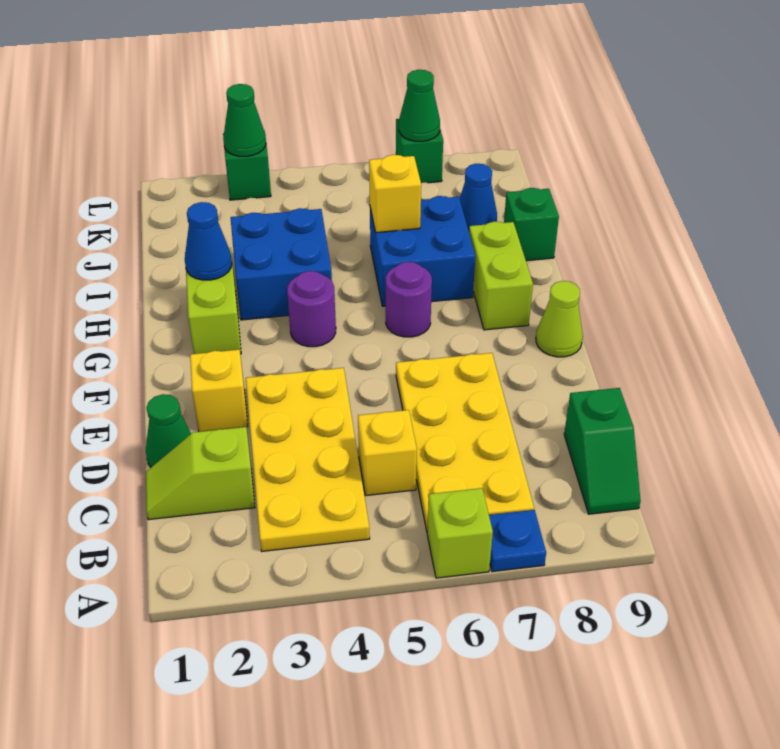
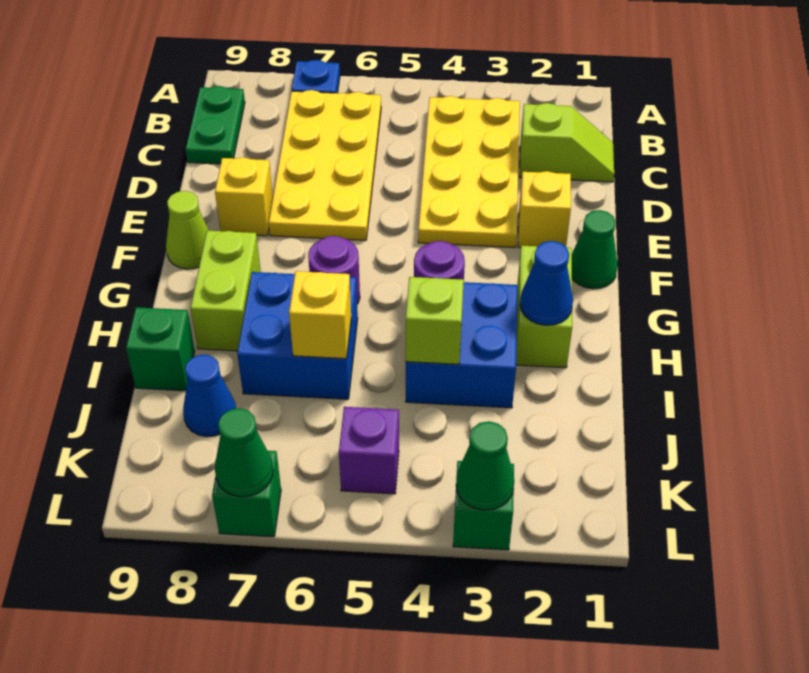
lime 1x1 brick [427,488,493,578] -> lime 1x1 brick moved to [406,277,464,364]
green 1x2 slope [564,388,641,514] -> green 1x2 plate [186,86,245,164]
yellow 1x1 brick [358,410,417,496] -> yellow 1x1 brick moved to [215,157,273,236]
green 1x1 cone [146,394,191,467] -> green 1x1 cone moved to [572,210,618,289]
none -> purple 1x1 brick [339,407,399,494]

